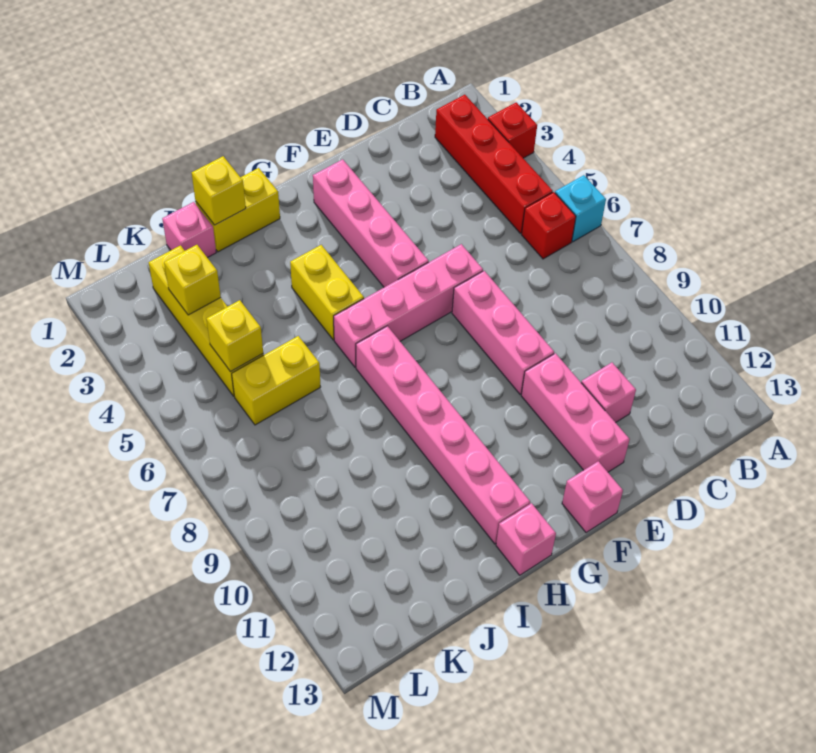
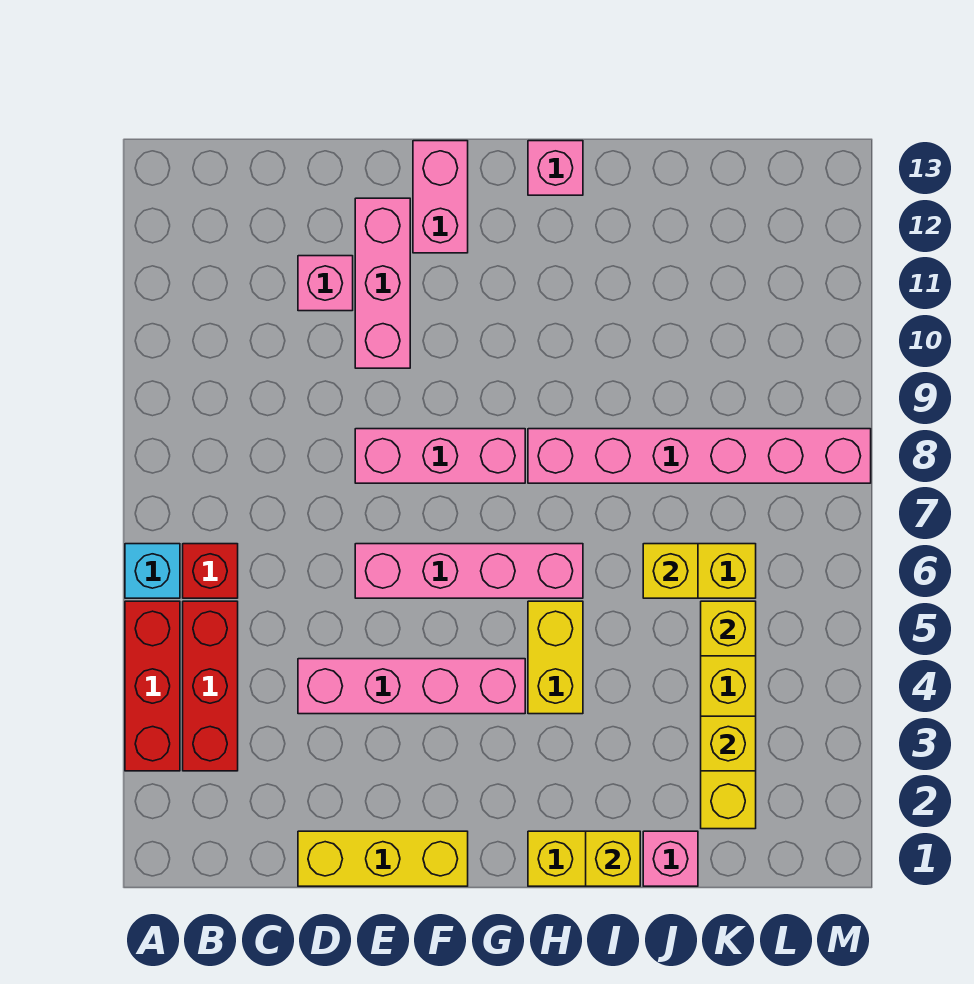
red 1x1 brick [488,102,537,158] -> red 1x3 brick [125,601,180,771]
red 1x4 brick [435,95,553,233] -> red 1x3 brick [183,601,238,771]
none -> yellow 1x3 brick [298,831,468,886]
pink 1x3 brick [452,271,554,394] -> pink 1x3 brick turned to [355,429,525,483]
pink 1x4 brick [313,159,429,287] -> pink 1x4 brick turned to [298,659,525,714]
pink 1x1 brick [562,461,623,533] -> pink 1x2 brick [413,141,468,253]
pink 1x6 brick [356,326,530,544] -> pink 1x6 brick turned to [528,429,871,483]
none -> yellow 1x1 brick [643,544,698,598]

